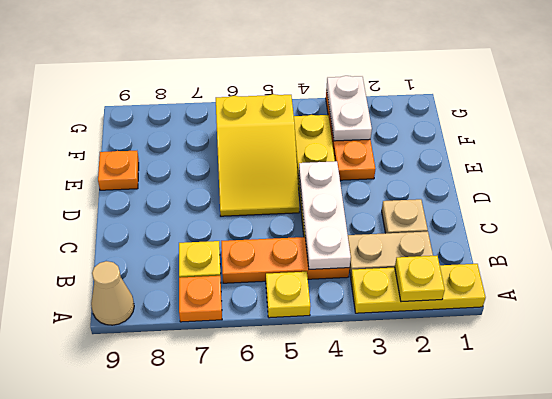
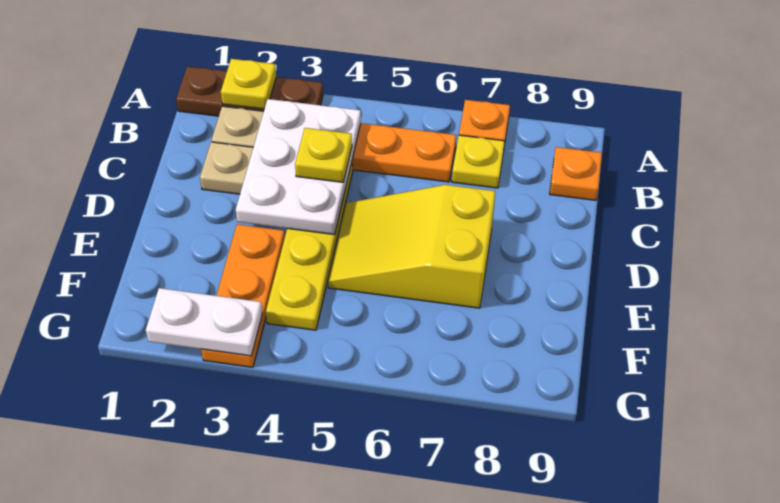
yellow 1x3 plate [351,264,486,313] -> brown 1x3 plate [176,66,323,116]
yellow 1x1 plate [266,272,310,318] -> yellow 1x1 plate moved to [295,128,352,182]
tan 1x1 cone [91,261,134,325] -> none
white 1x3 plate [299,161,351,269] -> white 2x3 plate [236,99,361,235]
yellow 2x3 slope [216,94,299,216] -> yellow 2x3 slope turned to [328,185,495,308]
orange 1x1 plate [98,151,139,190] -> orange 1x1 plate moved to [550,147,602,200]
white 1x2 plate [327,76,372,141] -> white 1x2 plate turned to [146,288,262,356]

